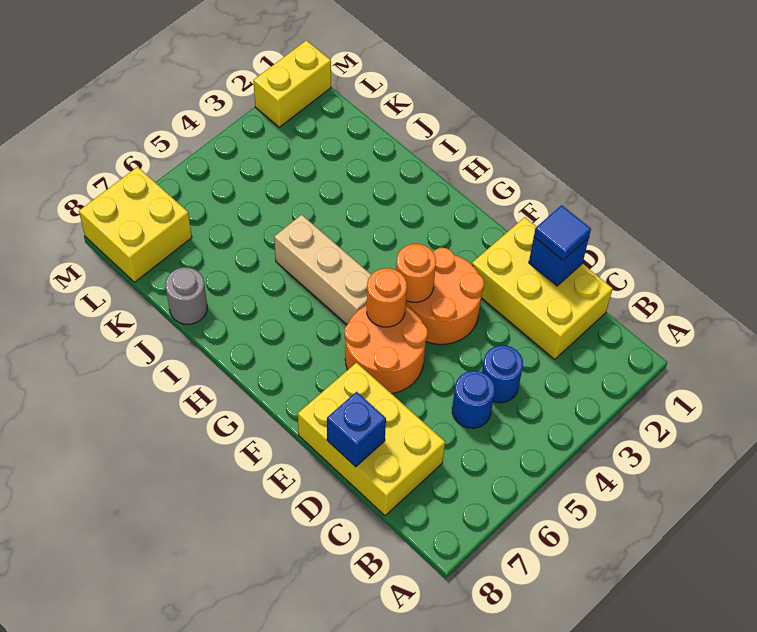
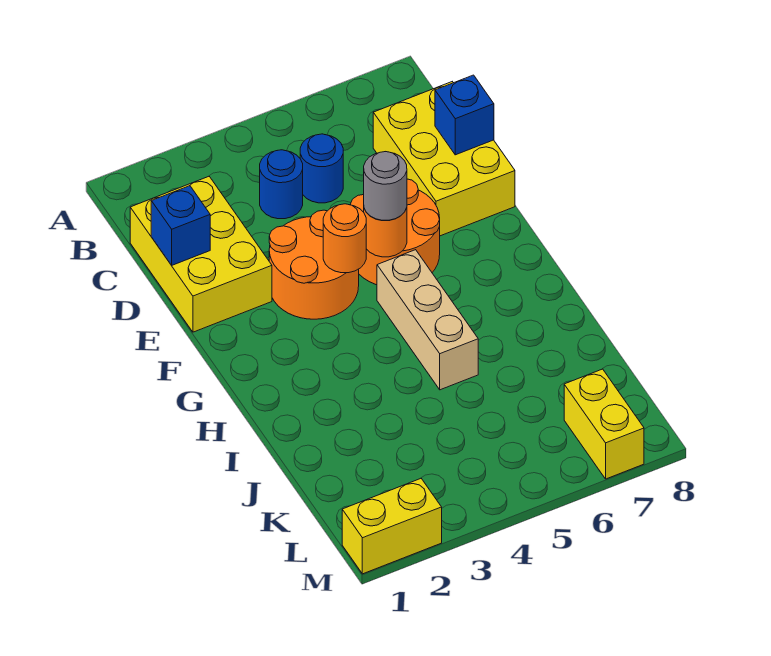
blue 1x1 tile [534,205,591,260] -> none
grey 1x1 round brick [165,267,207,324] -> grey 1x1 round brick moved to [364,152,407,220]
yellow 2x2 brick [79,167,192,282] -> yellow 1x2 brick [564,369,644,479]

